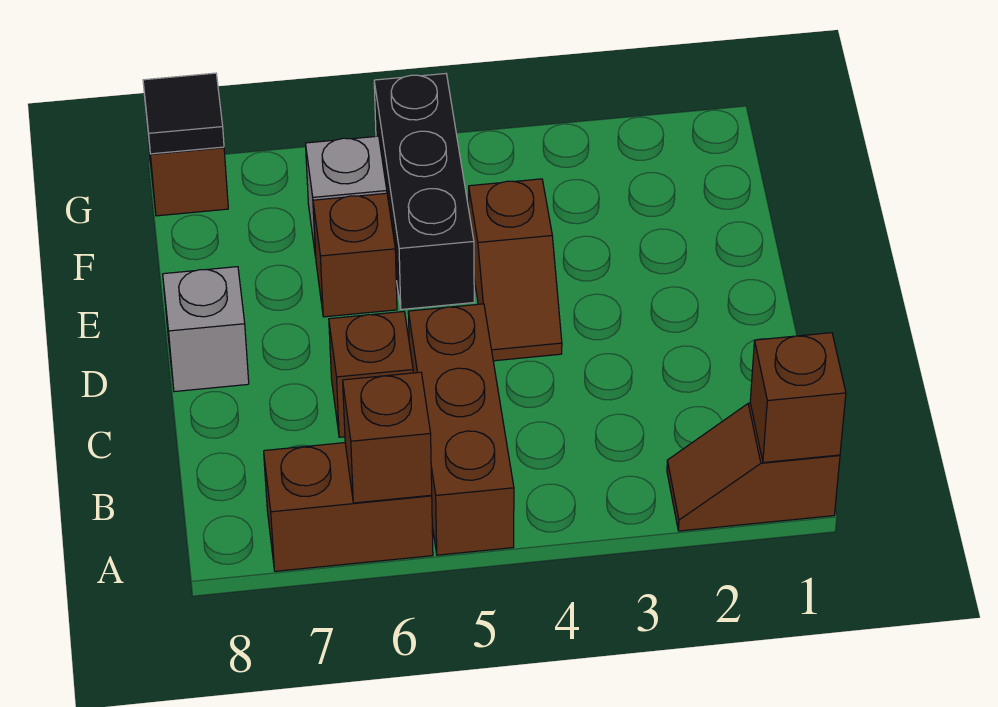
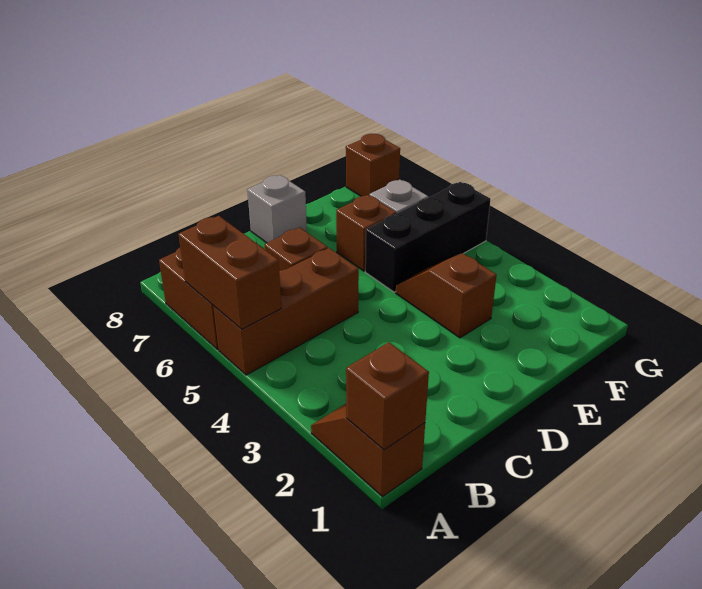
brown 1x1 brick [343,372,432,503] -> brown 1x2 brick [178,216,281,329]
brown 1x2 slope [469,179,562,361] -> brown 1x2 slope turned to [396,253,497,338]
black 1x1 tile [143,73,224,154] -> none

